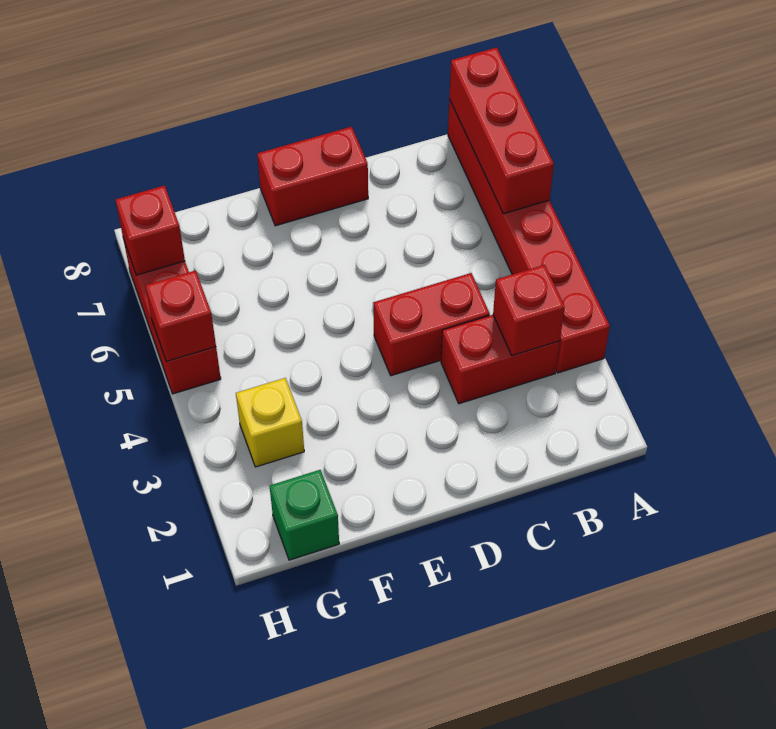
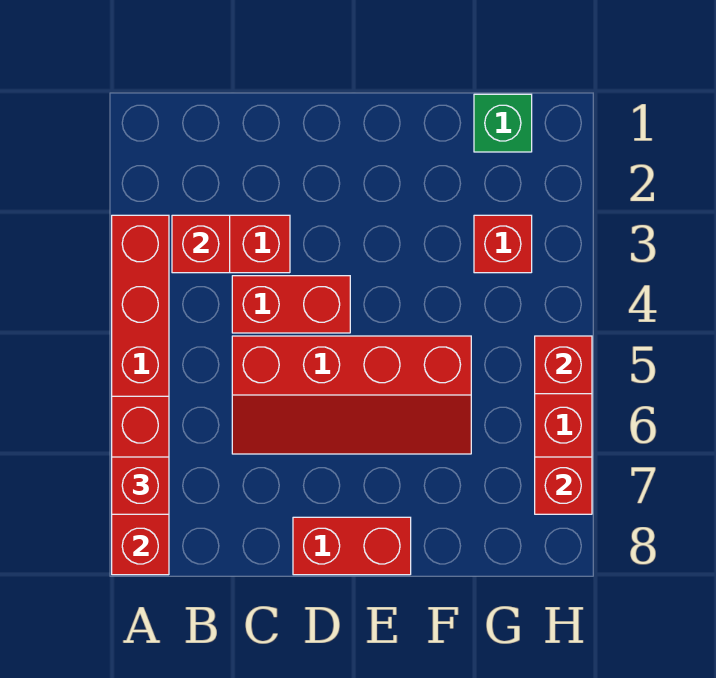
none -> red 1x1 brick [112,457,169,514]
none -> red 2x4 slope [232,336,471,454]
yellow 1x1 brick [236,378,304,467] -> red 1x1 brick [474,215,532,273]

